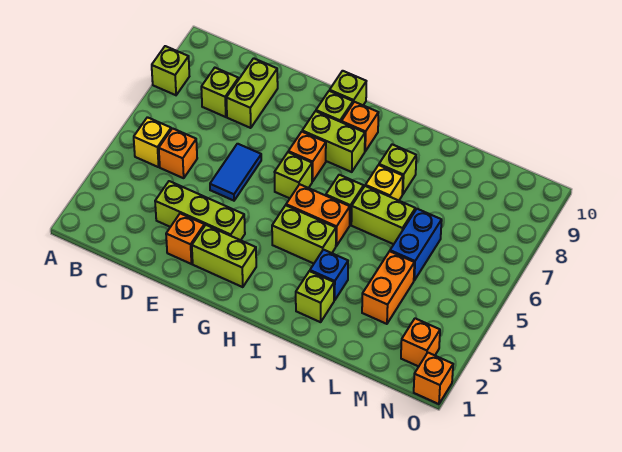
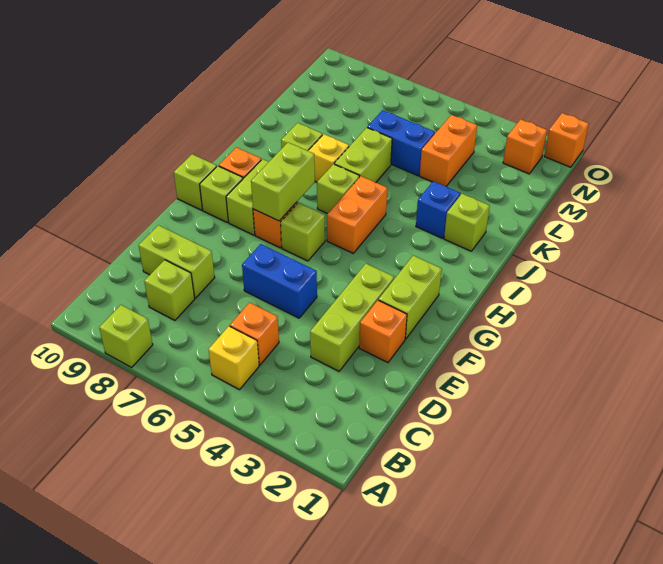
blue 1x2 tile [210,144,261,201] -> blue 1x2 brick [242,244,317,318]
lime 1x2 brick [272,205,336,264] -> lime 1x2 brick moved to [251,142,315,221]
orange 1x2 brick [362,251,414,324] -> orange 1x2 brick turned to [420,115,477,186]

